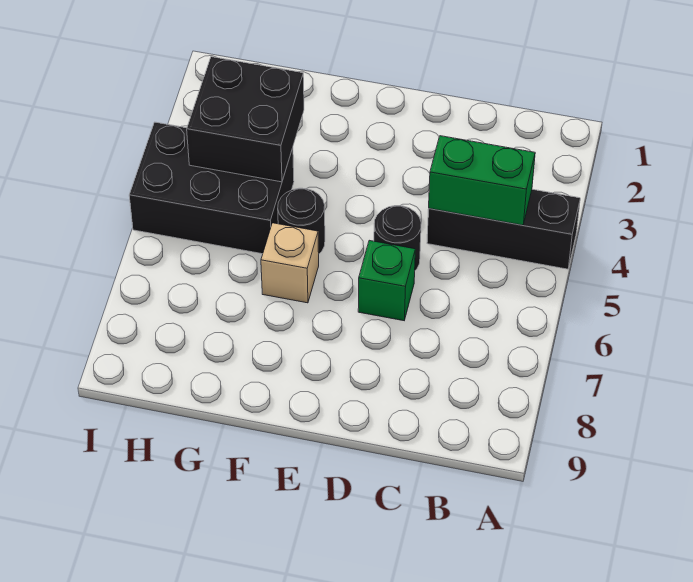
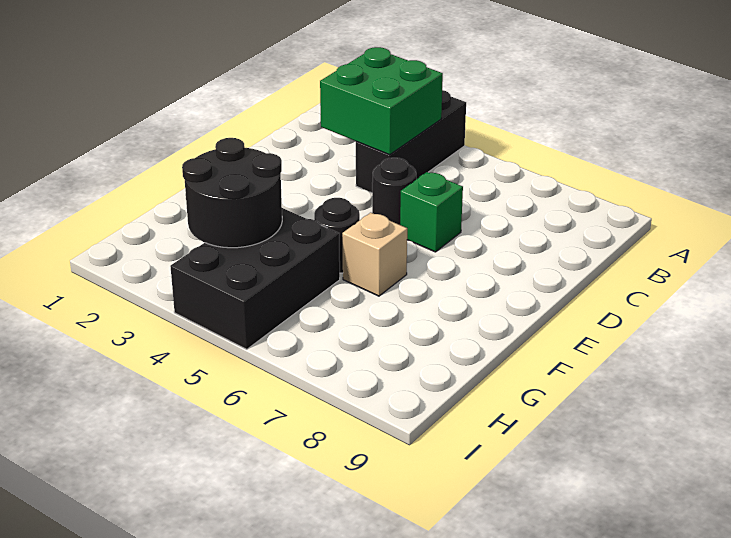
green 1x2 brick [429,136,535,225] -> green 2x2 brick [320,47,443,155]
black 2x2 brick [187,57,304,182] -> black 2x2 round brick [182,138,282,248]

